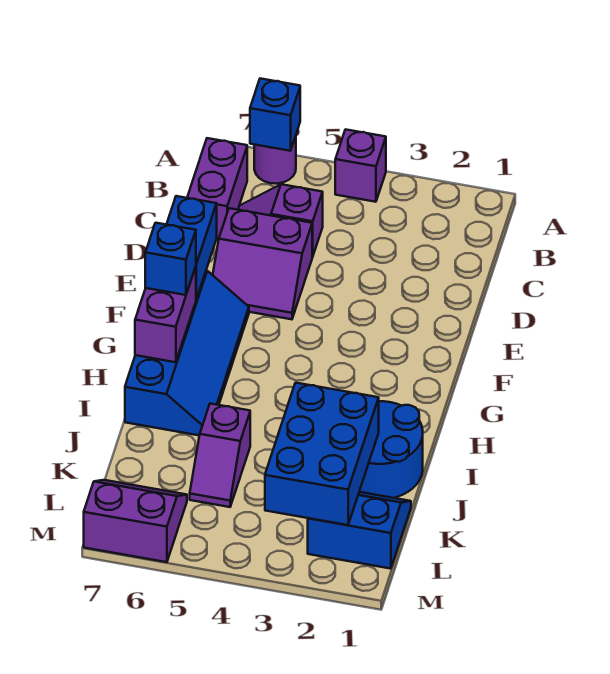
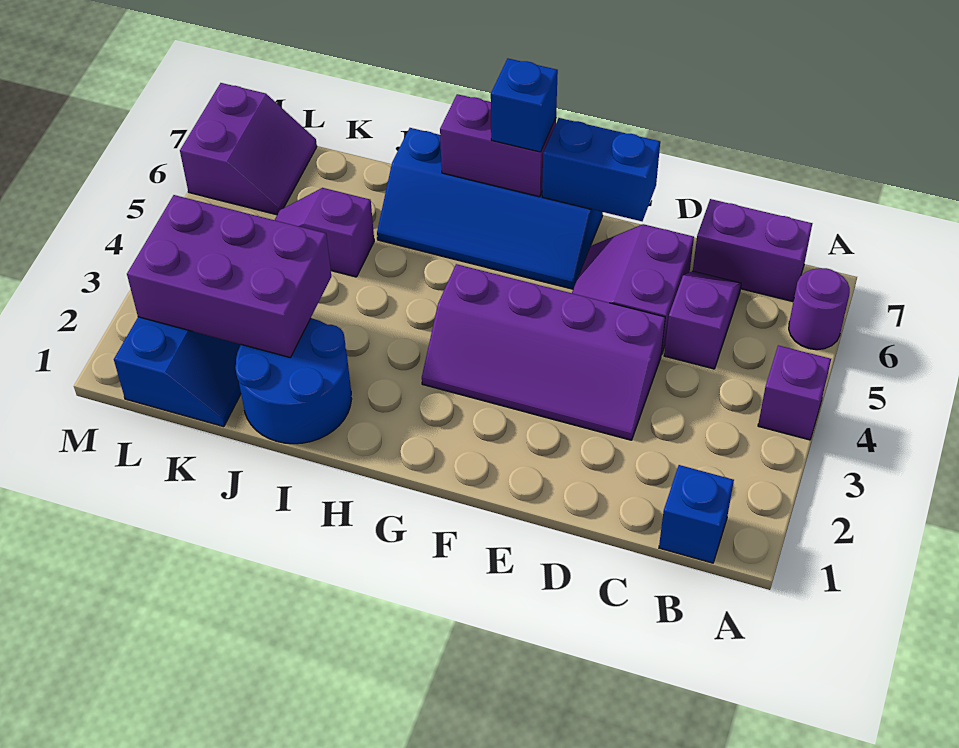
blue 1x1 brick [250,79,300,151] -> blue 1x1 brick moved to [659,465,734,563]
none -> purple 2x4 slope [422,264,665,440]
blue 2x3 brick [265,383,379,525] -> purple 2x3 brick [127,195,331,357]

